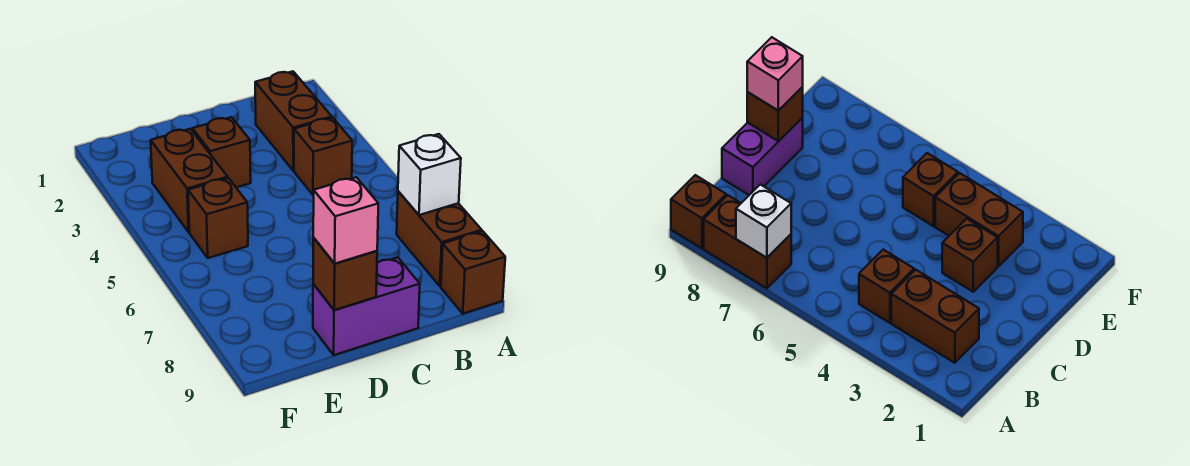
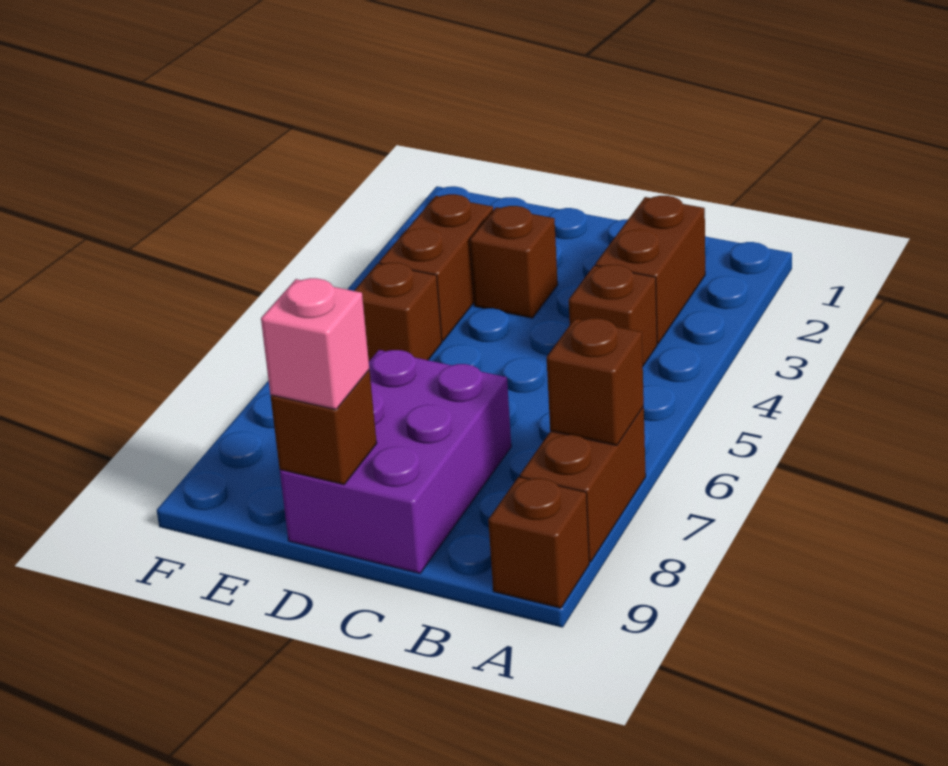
white 1x1 brick [398,134,461,215] -> brown 1x1 brick [546,318,644,445]
purple 1x2 brick [313,258,420,355] -> purple 2x3 brick [280,350,511,573]

